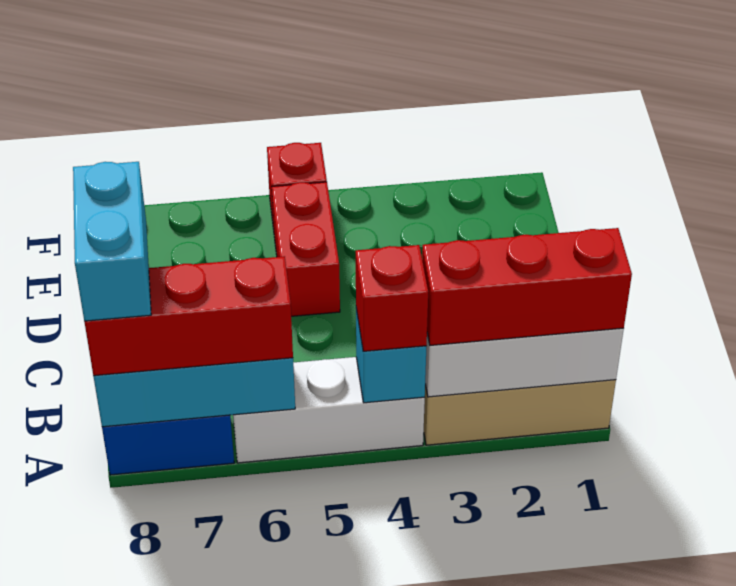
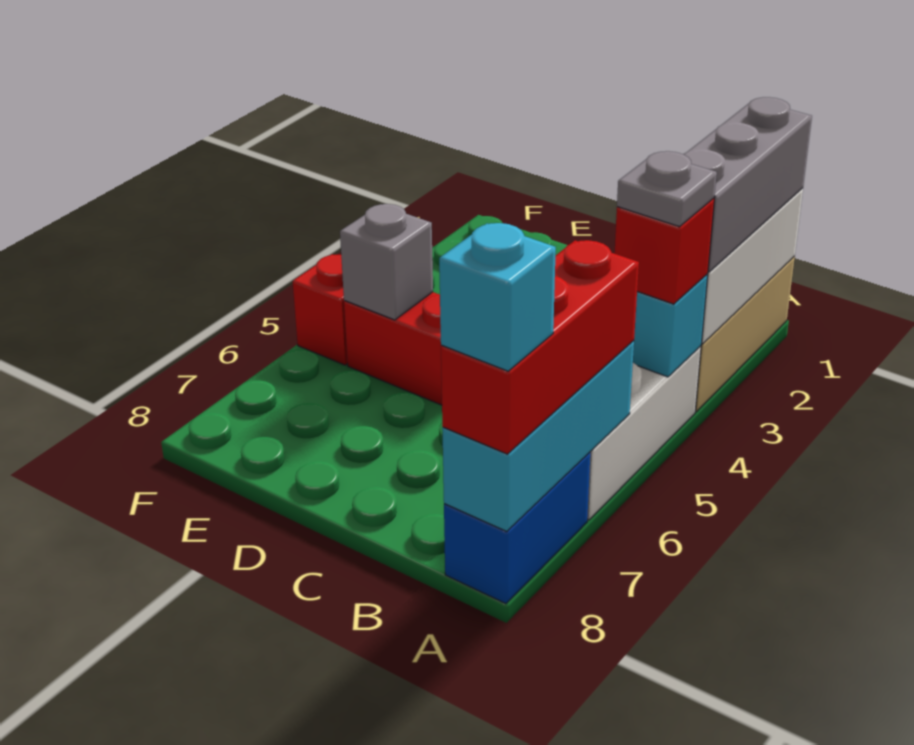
red 1x3 brick [422,228,632,345] -> grey 1x3 brick [683,97,812,272]
none -> grey 1x1 plate [617,151,717,227]
cyan 1x2 brick [73,162,151,321] -> cyan 1x1 brick [439,223,556,371]
none -> grey 1x1 brick [340,204,433,320]

